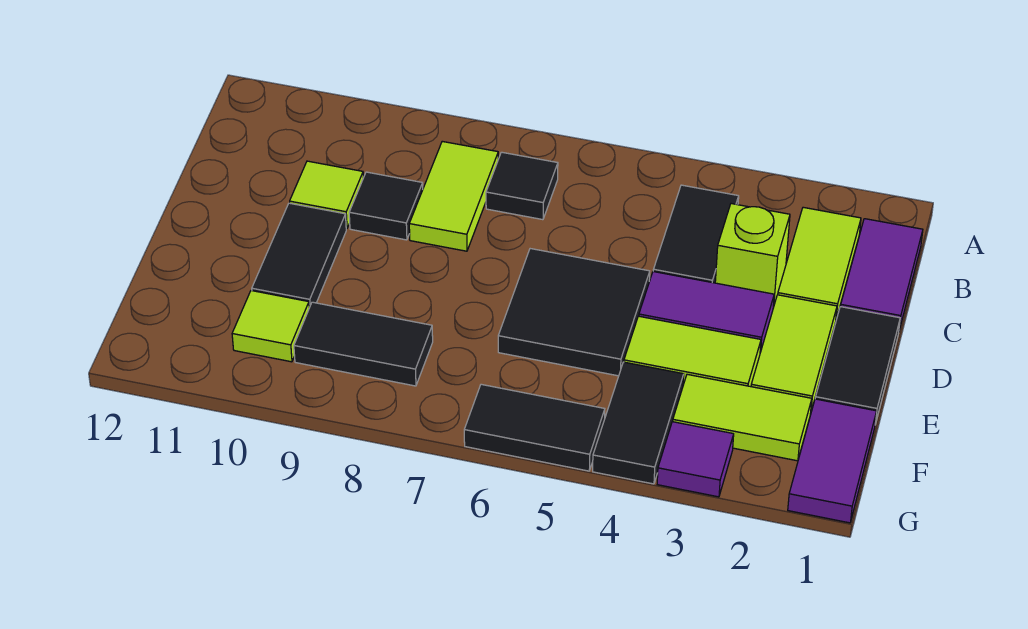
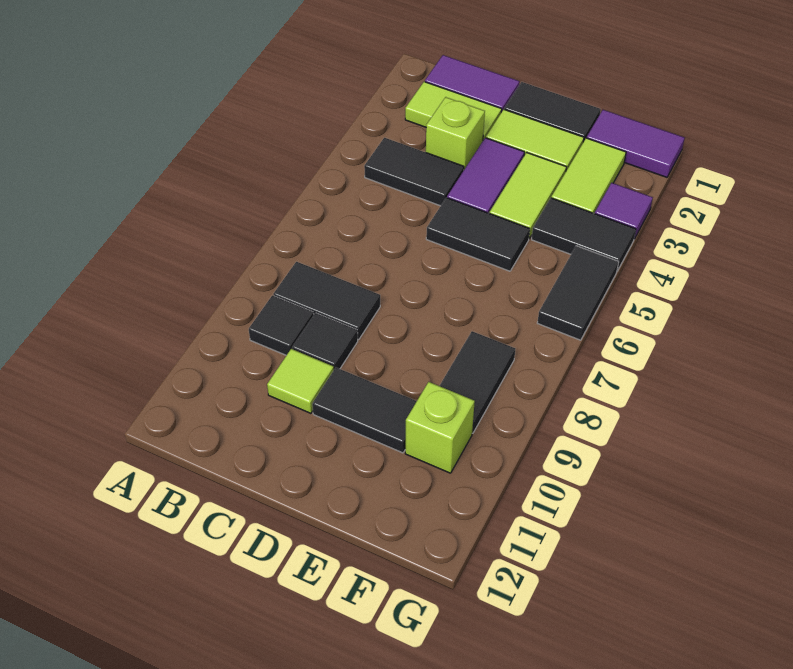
black 1x1 tile [486,152,558,220] -> black 1x1 tile moved to [249,295,314,355]
lime 1x2 tile [409,141,498,251] -> black 1x2 tile [273,262,380,340]
black 2x2 tile [498,249,650,376] -> black 1x2 tile [426,198,530,271]
lime 1x1 tile [232,291,309,362] -> lime 1x1 brick [405,382,475,473]

